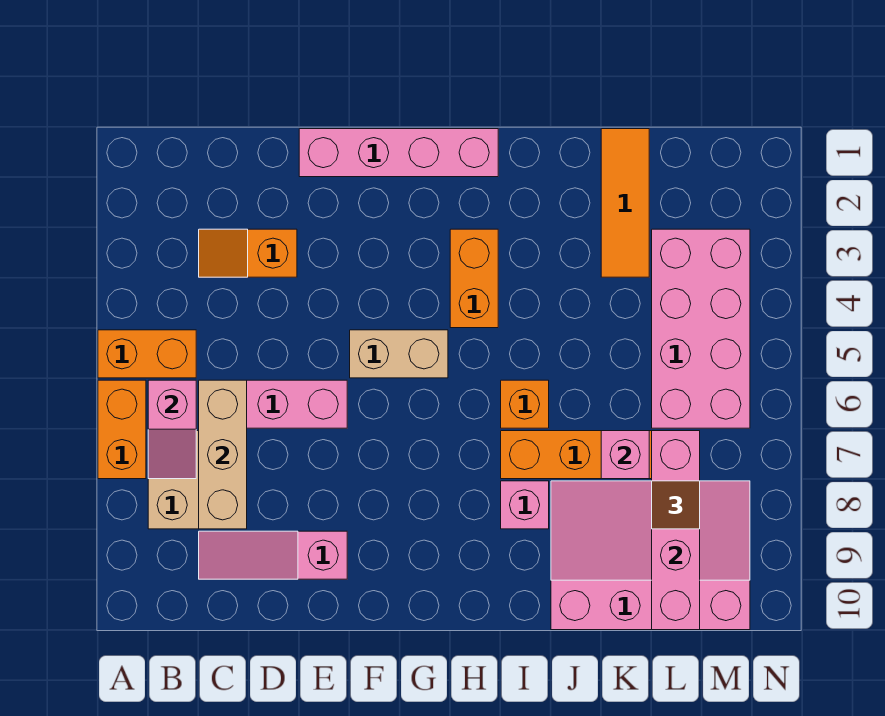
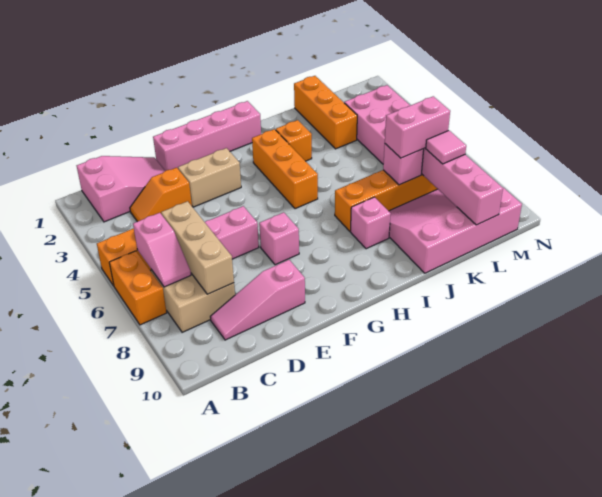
none -> pink 2x3 slope [77,156,165,222]
tan 1x2 brick [350,330,448,378] -> tan 1x2 brick moved to [178,148,241,207]
none -> pink 1x1 brick [259,212,299,265]
orange 1x2 brick [450,229,498,328] -> orange 1x3 brick [252,129,318,209]
orange 1x1 brick [501,380,549,428] -> orange 1x1 brick moved to [276,120,312,161]
orange 1x3 tile [601,129,649,277] -> orange 1x3 brick [294,76,357,149]
none -> pink 1x2 brick [385,96,450,158]
brown 1x1 tile [652,481,700,529] -> pink 1x1 tile [426,130,466,164]

